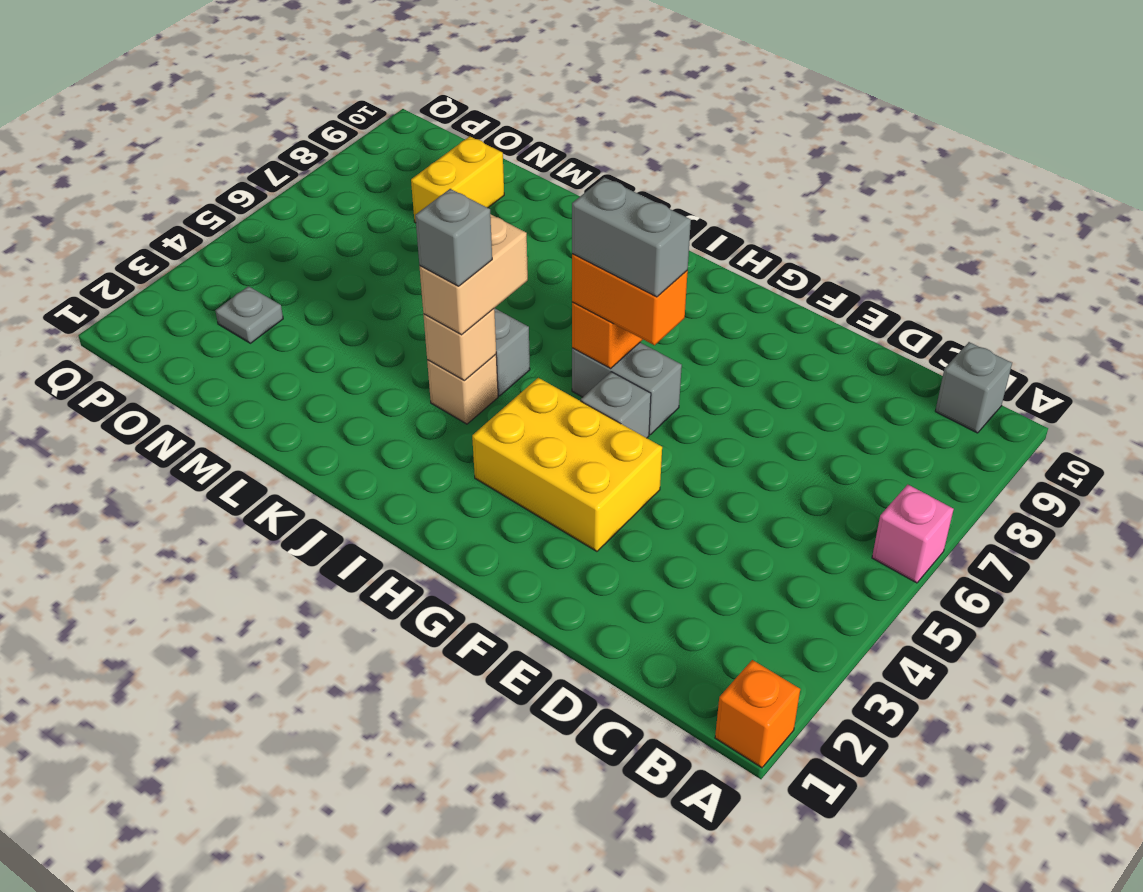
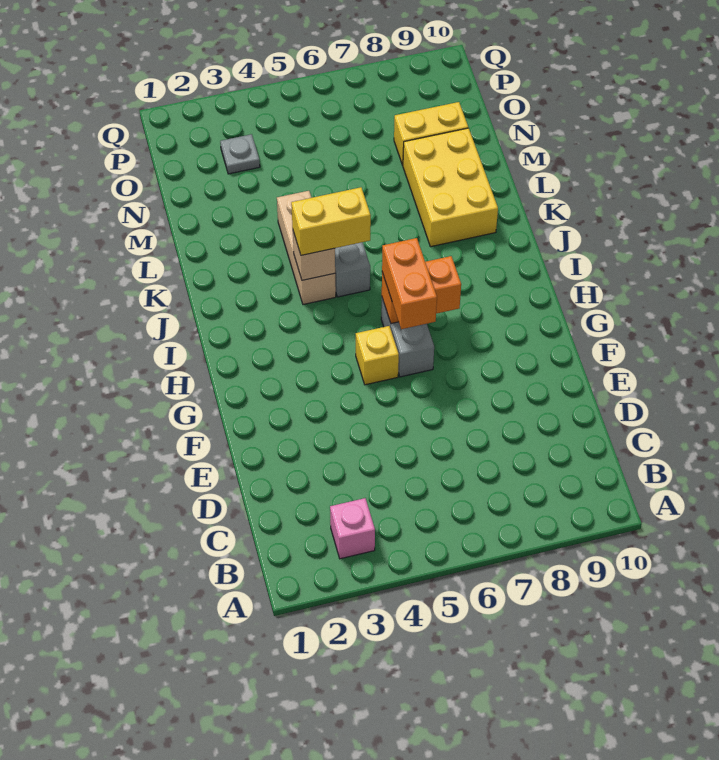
orange 1x1 brick [715,660,800,768] -> none
pink 1x1 brick [872,485,954,583] -> pink 1x1 brick moved to [330,498,375,559]
grey 1x1 brick [935,342,1012,433] -> none
yellow 2x3 brick [472,378,662,551] -> yellow 2x3 brick moved to [403,128,498,247]
grey 1x1 brick [581,372,651,438] -> yellow 1x1 brick [356,326,399,385]
grey 1x2 brick [572,177,691,297] -> none
tan 1x1 brick [427,355,498,424] -> tan 1x3 brick [277,191,336,304]
tan 1x2 brick [420,214,528,335] -> yellow 1x2 brick [291,187,371,255]
grey 1x1 brick [415,189,492,286] -> none

